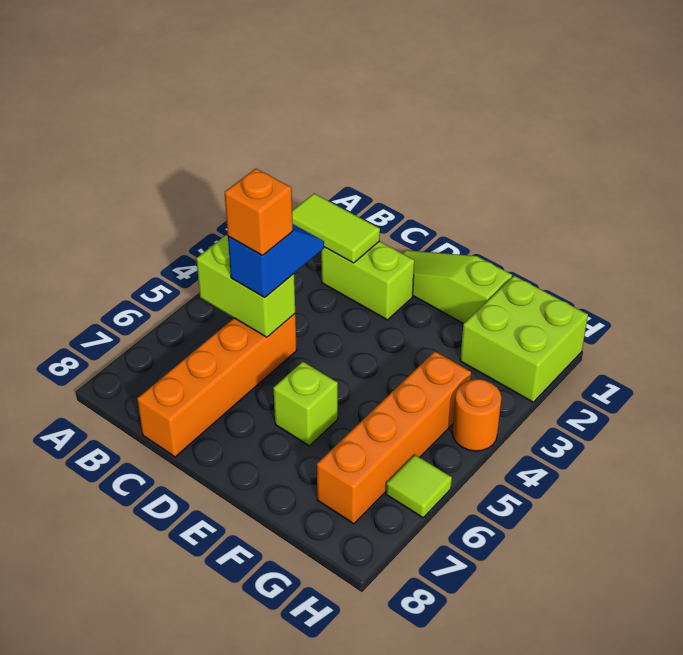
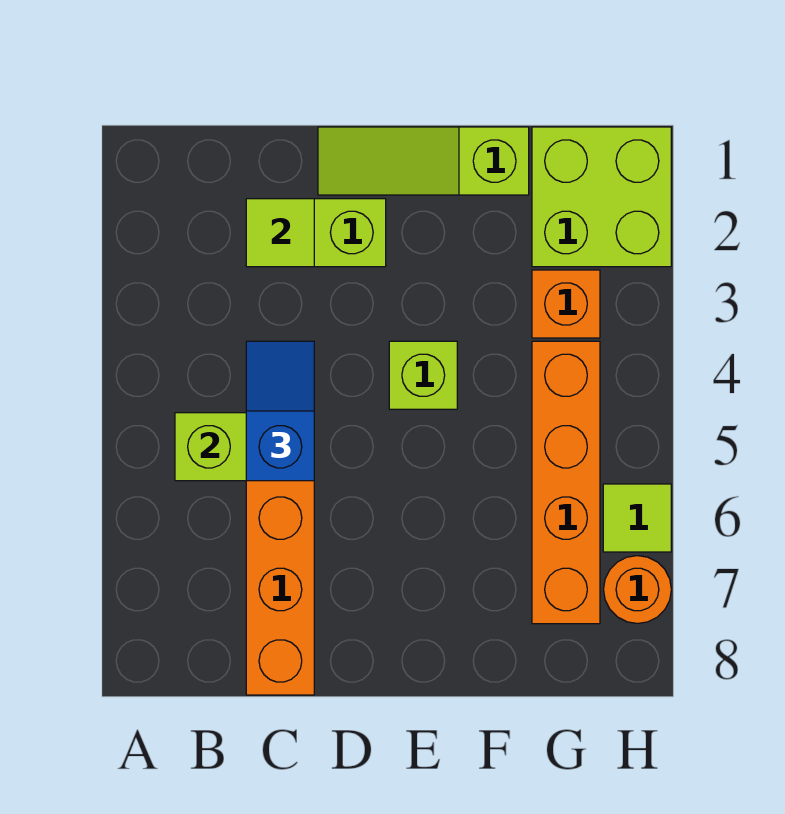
lime 1x2 tile [292,194,380,263] -> lime 1x1 tile [246,199,314,267]
orange 1x1 brick [225,169,293,255] -> orange 1x1 brick moved to [532,270,600,338]
lime 1x1 brick [273,362,338,446] -> lime 1x1 brick moved to [389,341,457,409]
orange 1x1 round brick [452,379,502,451] -> orange 1x1 round brick moved to [604,556,671,624]

